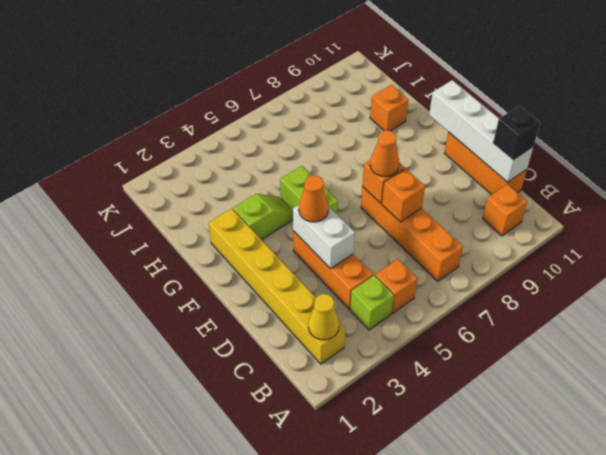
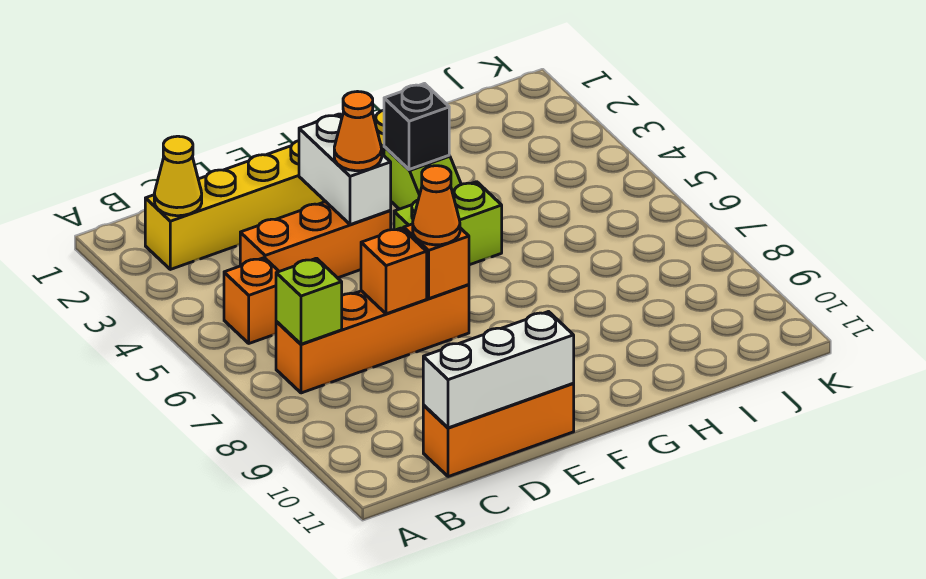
lime 1x1 brick [350,275,394,330] -> lime 1x1 brick moved to [276,258,342,344]
orange 1x1 brick [483,184,527,236] -> none
white 1x4 brick [429,80,533,182] -> white 1x3 brick [423,312,574,428]
black 1x1 brick [493,106,540,160] -> black 1x1 brick moved to [384,84,449,169]
white 1x2 brick [293,205,355,269] -> white 1x2 brick turned to [299,114,391,225]
orange 1x1 brick [370,85,408,131] -> none

